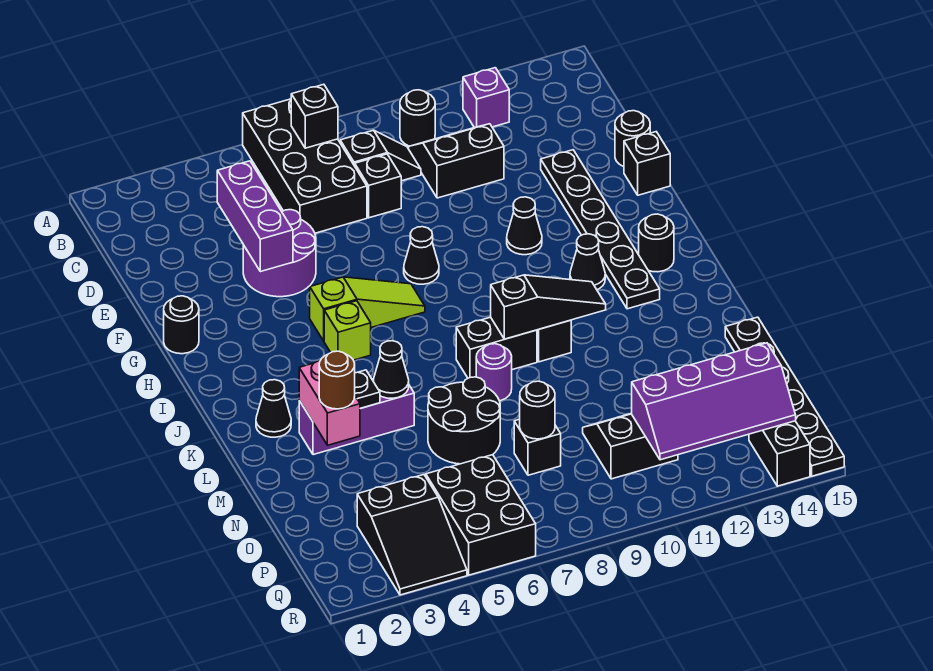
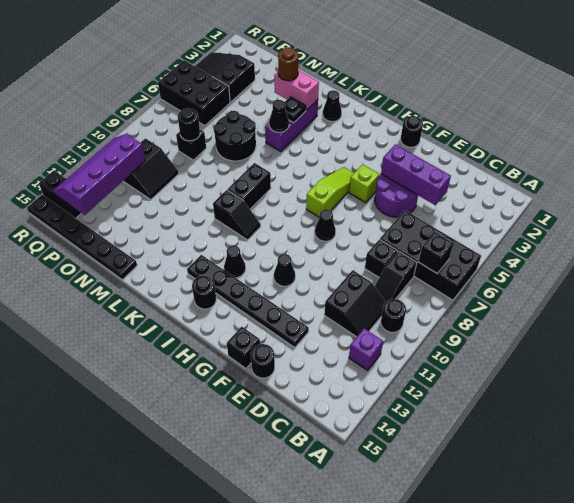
lime 1x3 slope [310,277,425,341] -> lime 1x3 slope turned to [306,167,354,217]
lime 1x1 brick [324,301,371,360] -> lime 1x1 brick moved to [349,164,379,202]
black 1x3 slope [491,275,606,339] -> none
purple 1x1 round brick [476,344,512,401] -> none

